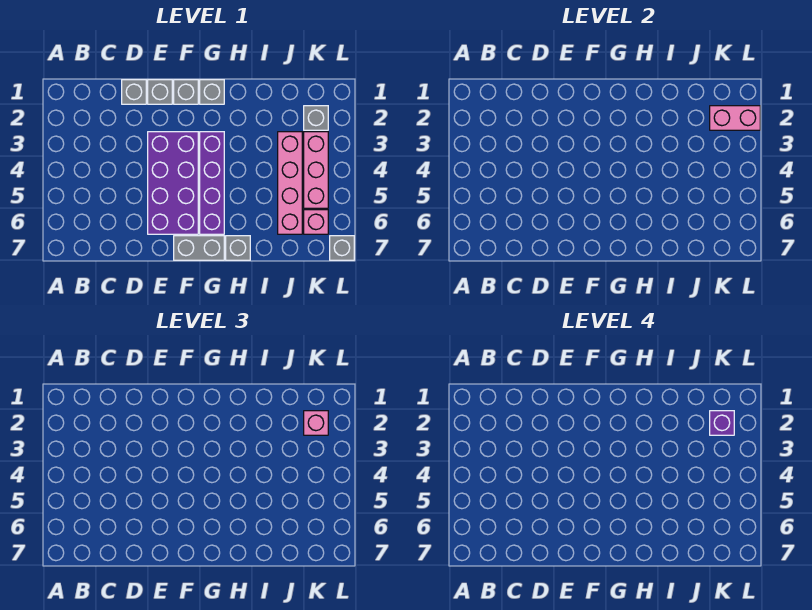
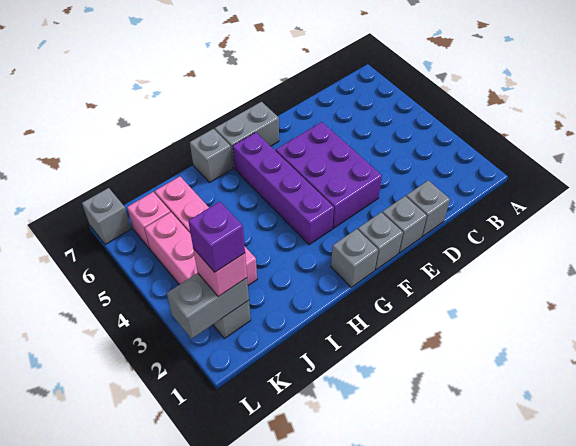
purple 2x4 brick [148,132,198,234] -> purple 2x3 brick [276,122,382,228]
pink 1x2 brick [710,106,760,130] -> grey 1x2 brick [167,273,249,339]

